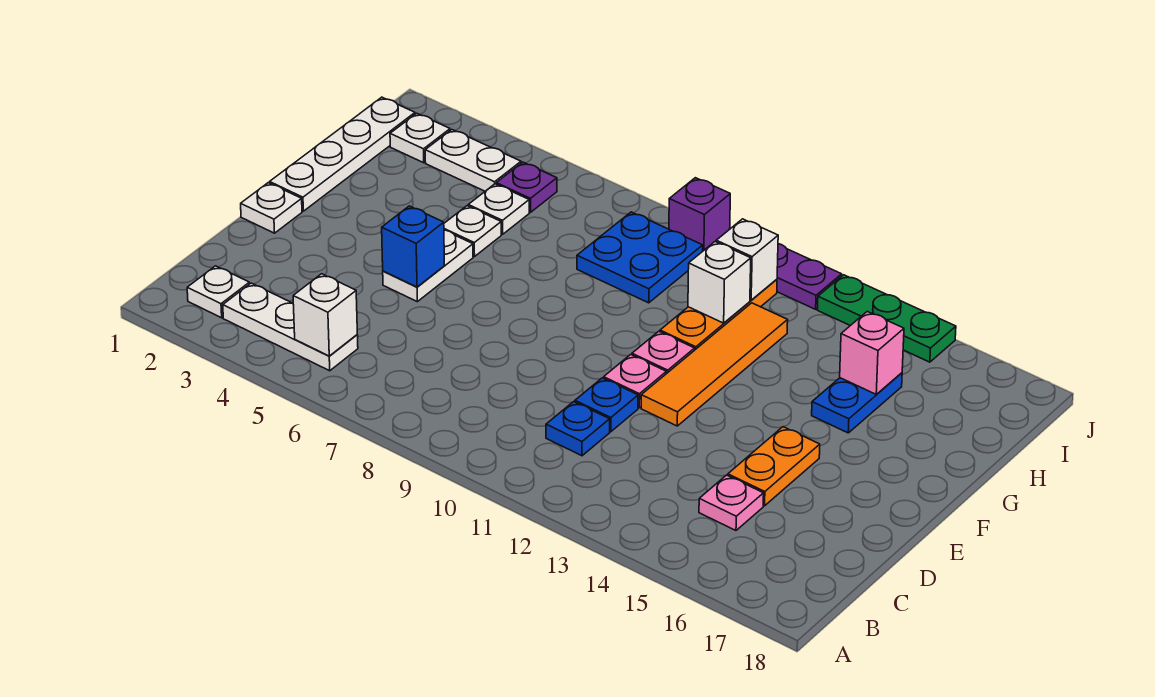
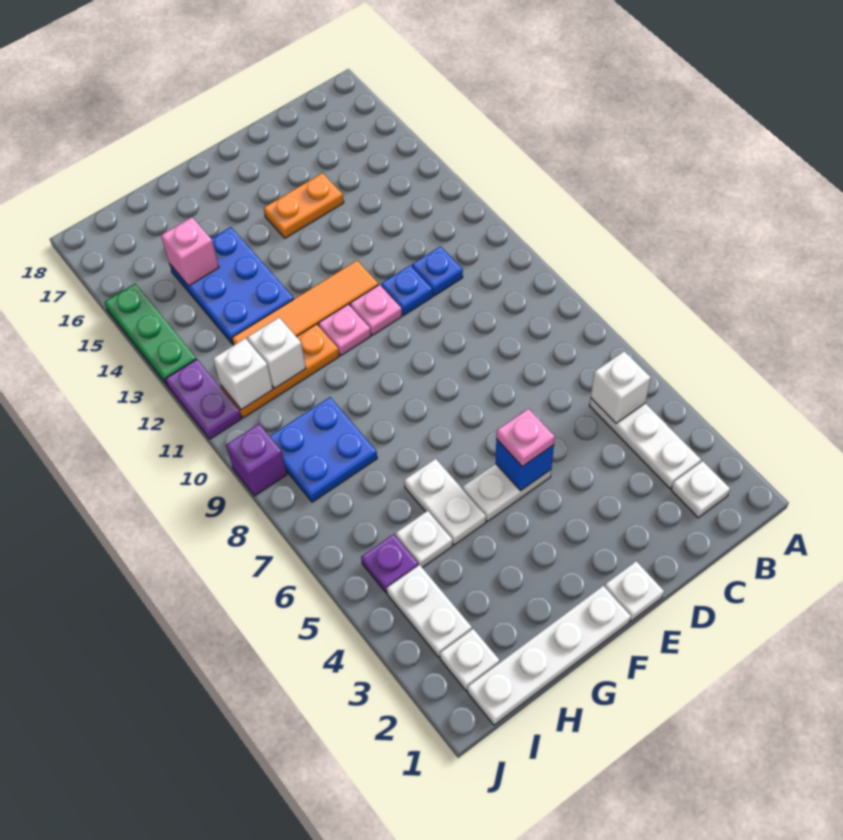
pink 1x1 plate [699,475,764,530] -> pink 1x1 plate moved to [496,409,555,467]
white 1x1 plate [444,206,501,257] -> white 1x2 plate [404,459,486,545]
blue 1x2 plate [812,373,902,433] -> blue 2x3 plate [170,227,294,344]

